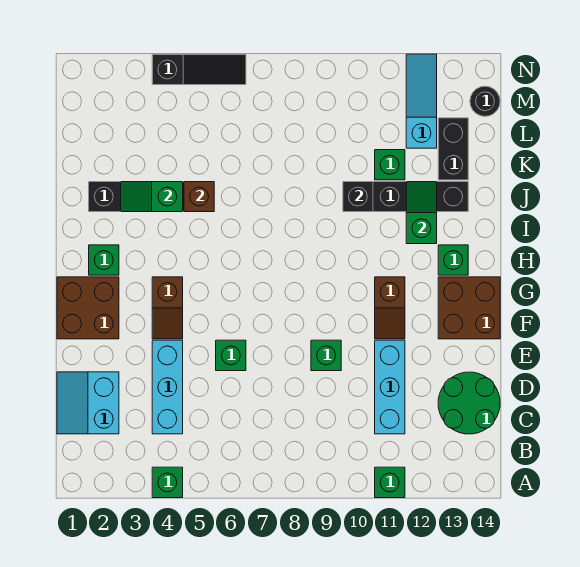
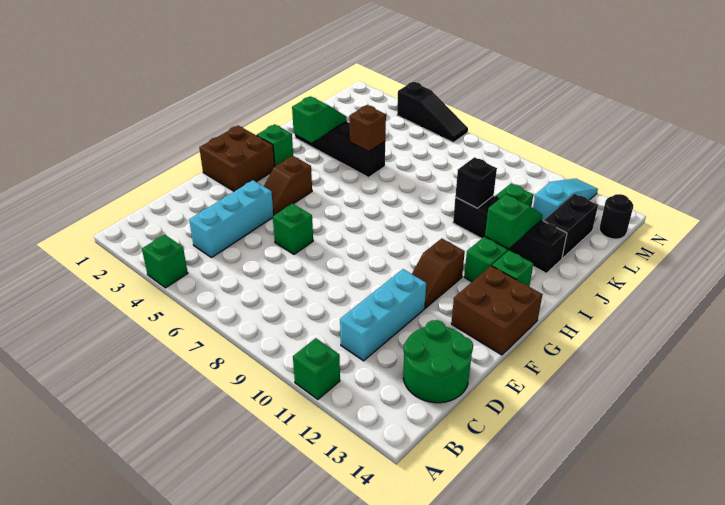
cyan 2x2 slope [57,372,119,434] -> none
green 1x1 brick [311,340,341,371] -> green 1x1 brick moved to [464,237,508,282]
green 1x2 slope [121,182,183,212] -> green 1x2 slope turned to [292,96,346,143]

